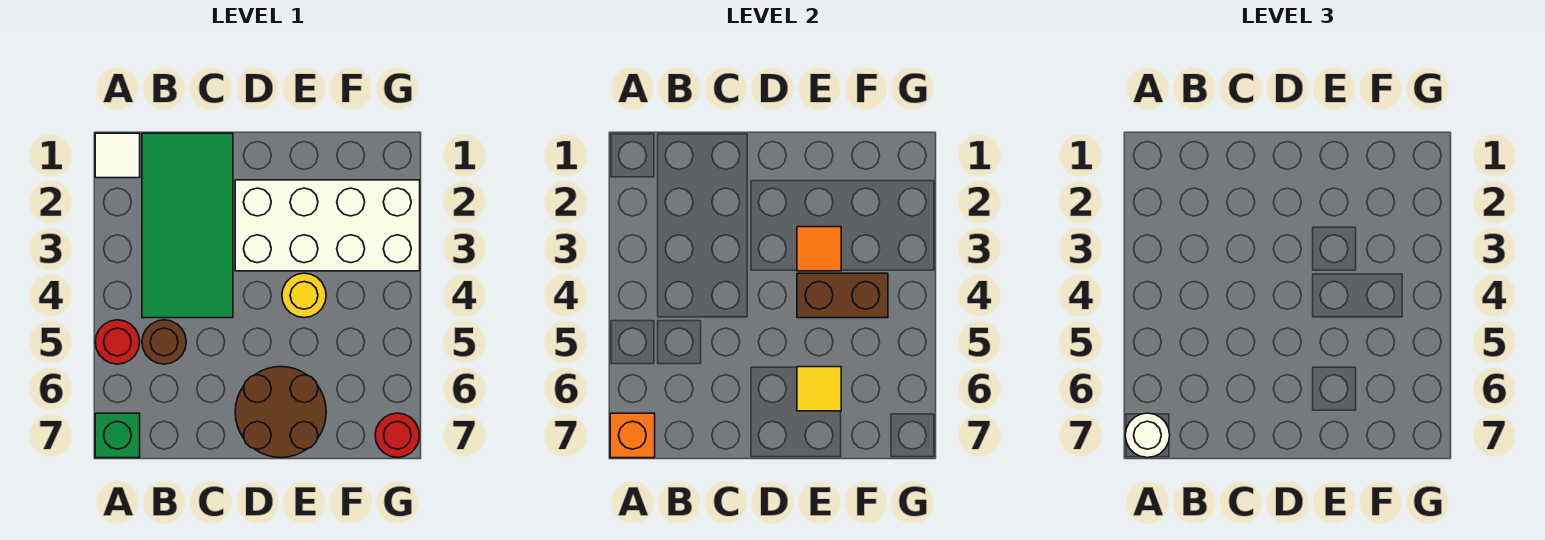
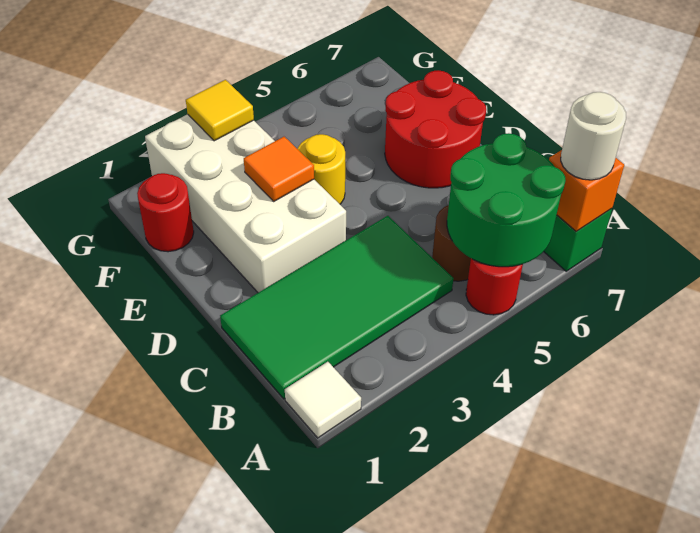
none -> green 2x2 round brick [447,133,566,267]
brown 2x2 round brick [235,367,326,458] -> red 2x2 round brick [385,70,486,188]
brown 1x2 brick [797,273,888,318] -> none
yellow 1x1 tile [797,367,841,411] -> yellow 1x1 tile moved to [186,80,254,141]
red 1x1 round brick [375,413,420,458] -> red 1x1 round brick moved to [137,173,194,252]

